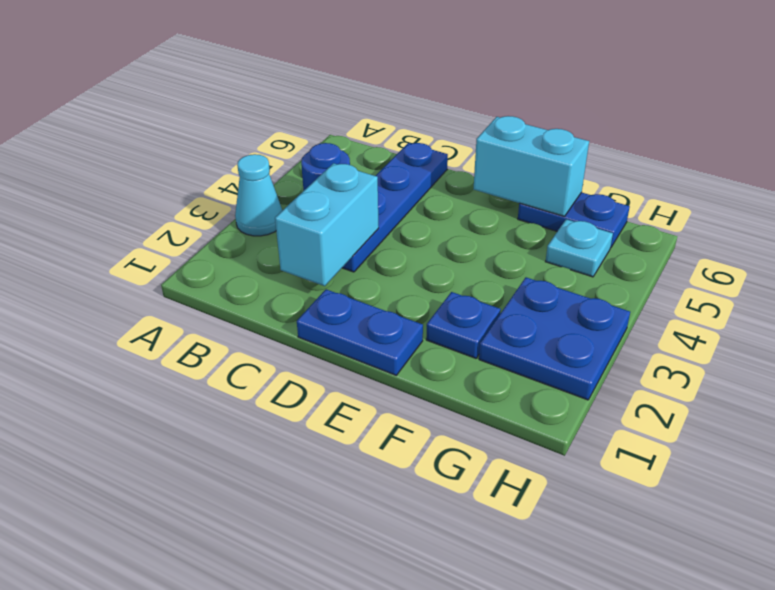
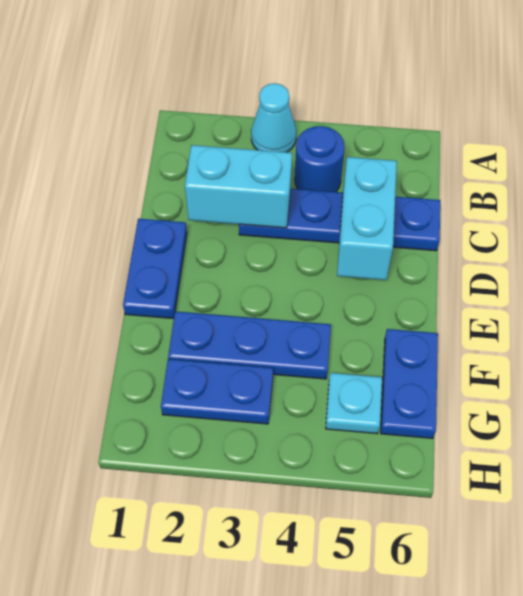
cyan 1x2 brick [473,116,589,217] -> cyan 1x2 brick moved to [337,157,397,280]
blue 1x1 plate [426,292,501,358] -> blue 1x3 plate [168,312,331,379]
blue 2x2 plate [479,277,630,400] -> blue 1x2 plate [161,359,273,424]

